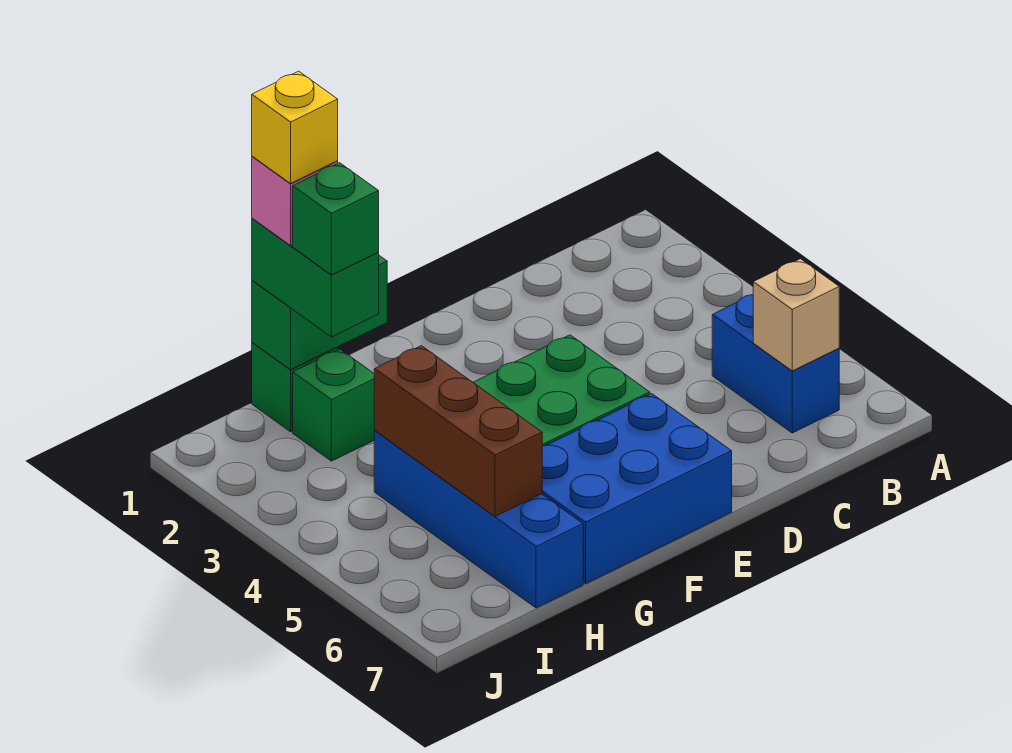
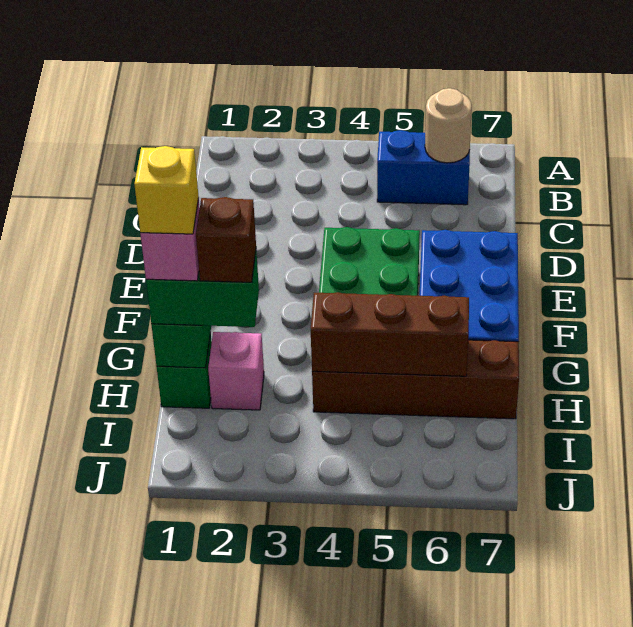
tan 1x1 brick [753,259,839,371] -> tan 1x1 round brick [425,88,472,163]
green 1x1 brick [293,349,375,461] -> pink 1x1 brick [208,332,264,410]
green 1x1 brick [293,163,379,275] -> brown 1x1 brick [196,197,256,282]
blue 1x4 brick [374,431,583,608] -> brown 1x4 brick [312,340,519,419]

